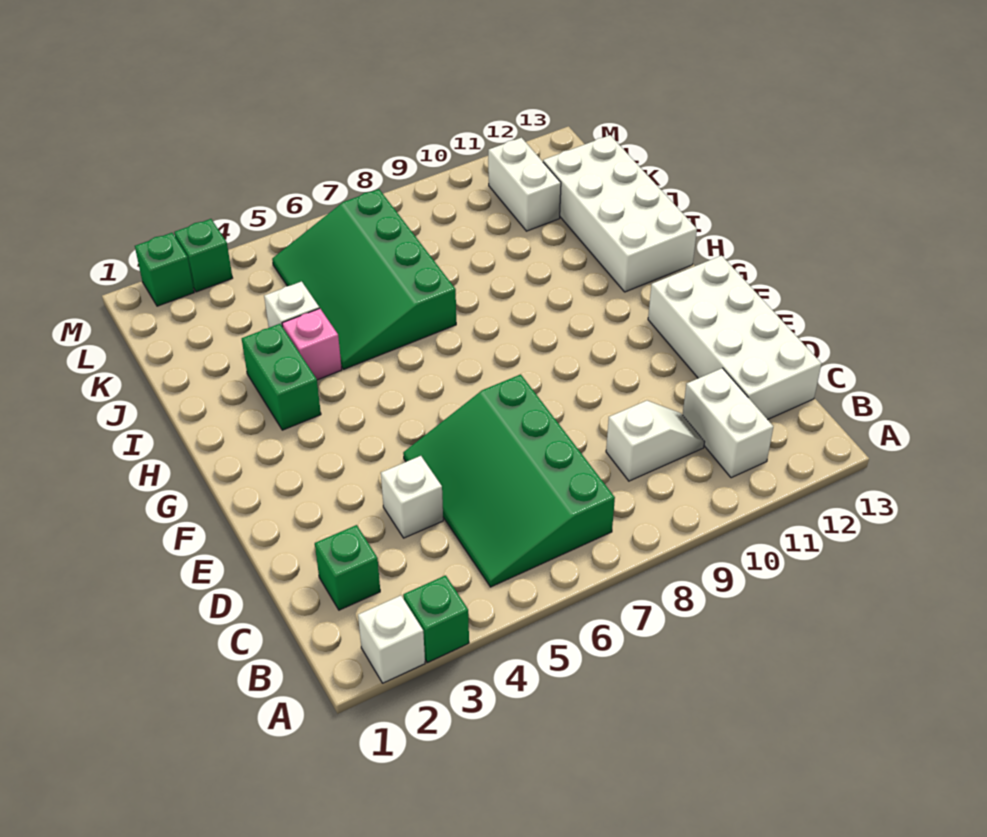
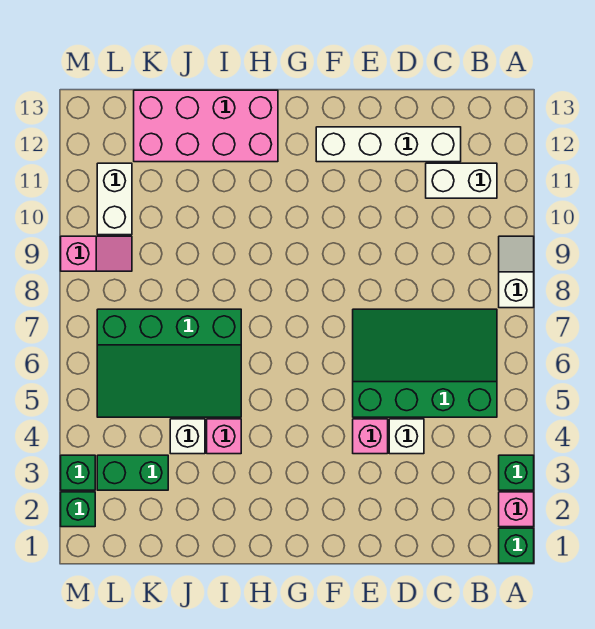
white 1x1 brick [358,596,425,683] -> pink 1x1 brick [499,492,534,527]
green 3x4 slope [403,374,615,587] -> green 3x4 slope turned to [353,309,497,417]
green 1x1 brick [315,525,380,610] -> green 1x1 brick moved to [499,528,534,563]
white 1x2 slope [606,401,704,481] -> white 1x2 slope moved to [499,236,534,308]
white 2x4 brick [648,256,821,420] -> white 1x4 brick [316,127,461,162]
none -> pink 1x1 brick [353,419,388,454]
green 1x2 brick [242,324,321,430] -> green 1x2 brick moved to [97,455,168,490]
white 2x4 brick [543,135,697,292] -> pink 2x4 brick [134,90,278,162]
white 1x2 brick [488,138,561,231] -> white 1x2 brick turned to [97,163,132,235]
none -> pink 1x2 slope [61,236,132,271]

